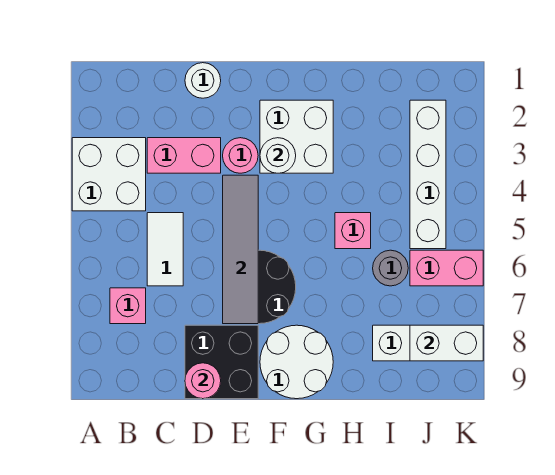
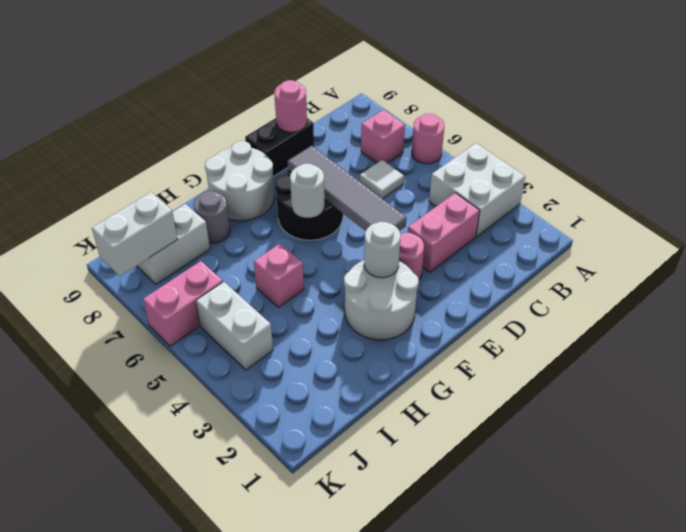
none -> pink 1x1 round brick [412,114,444,164]
white 1x2 tile [147,213,183,286] -> white 1x1 tile [360,160,404,199]
white 1x1 round brick [185,63,221,98] -> white 1x1 round brick moved to [290,164,325,218]
black 2x2 brick [185,325,258,399] -> black 1x2 brick [245,118,314,177]
white 2x2 brick [260,100,333,173] -> white 2x2 round brick [344,260,419,340]
grey 1x1 round brick [373,250,408,286] -> grey 1x1 round brick moved to [194,191,230,243]
white 1x4 brick [410,100,446,249] -> white 1x2 brick [196,282,273,370]

